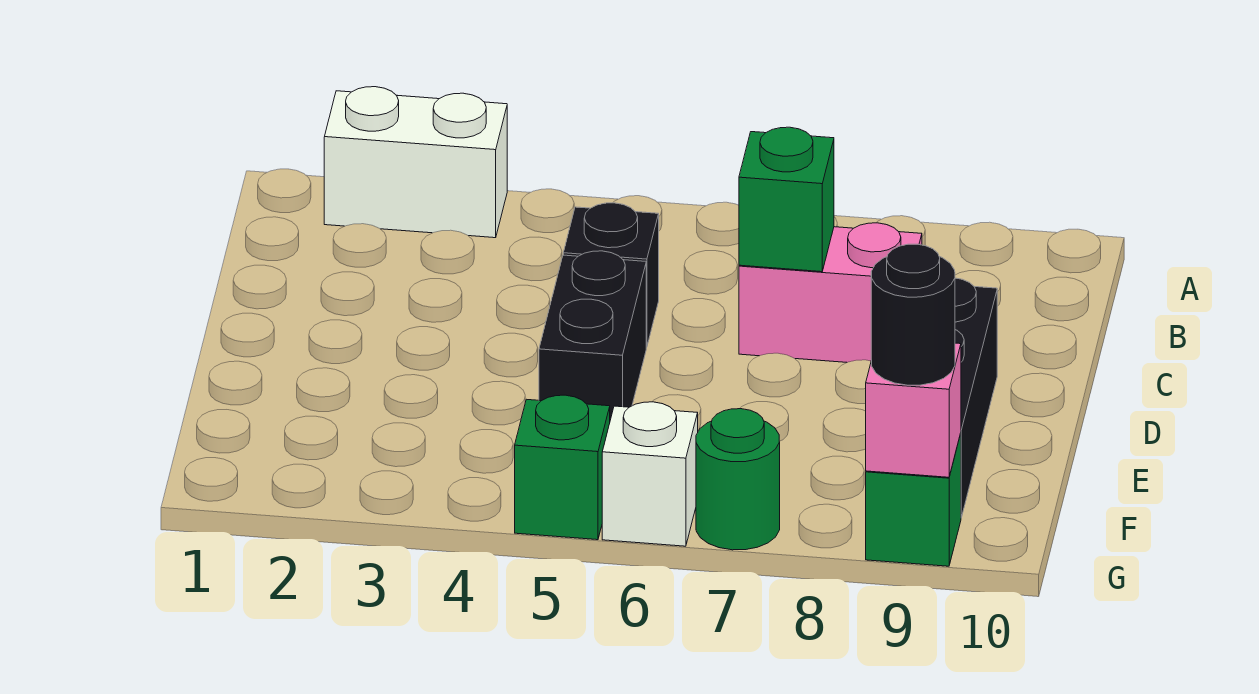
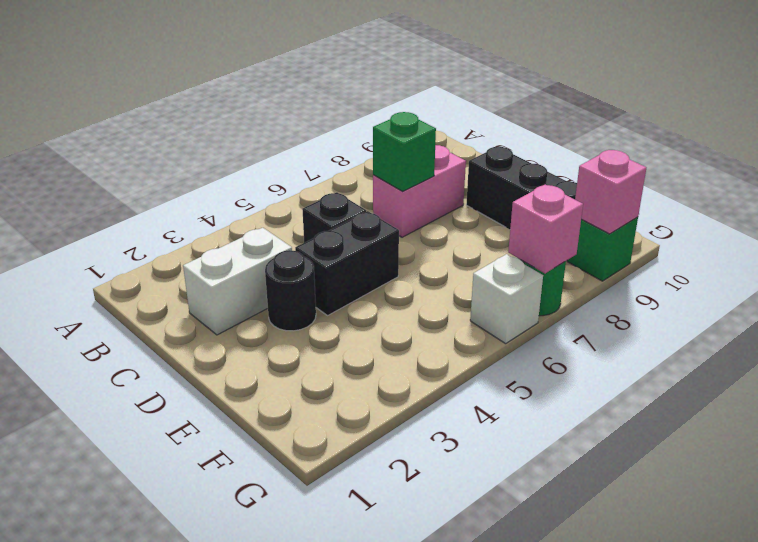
white 1x2 brick [324,87,507,238] -> white 1x2 brick moved to [183,228,292,335]
black 1x2 brick [539,251,646,420] -> black 1x2 brick turned to [295,211,399,315]
green 1x1 brick [515,395,610,540] -> none
none -> pink 1x1 brick [508,185,583,273]
black 1x1 round brick [871,244,955,385] -> black 1x1 round brick moved to [265,250,316,331]

